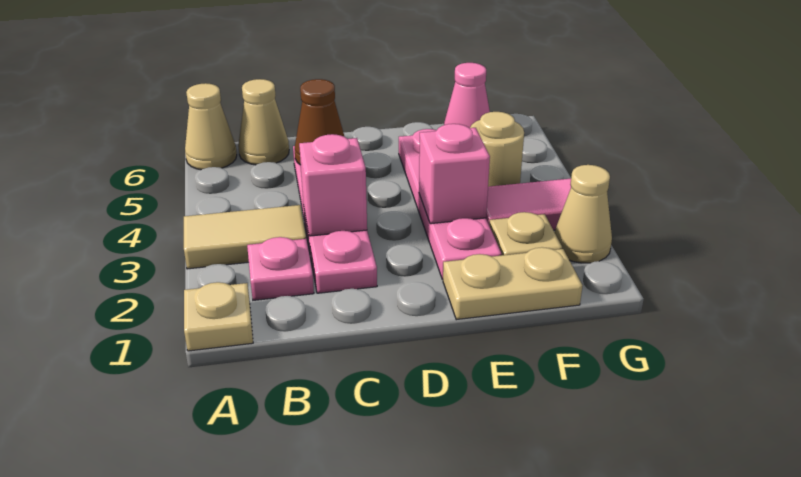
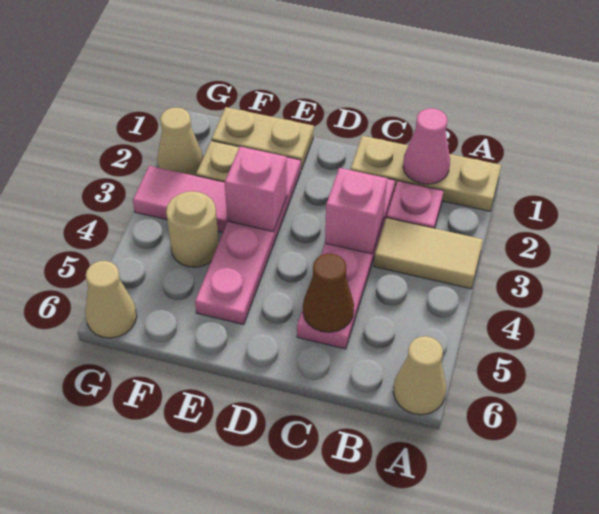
tan 1x1 plate [184,282,253,351] -> tan 1x3 plate [351,136,501,211]
tan 1x1 cone [238,79,289,165] -> tan 1x1 cone moved to [85,261,137,338]
pink 1x1 cone [444,63,490,128] -> pink 1x1 cone moved to [403,108,450,184]

